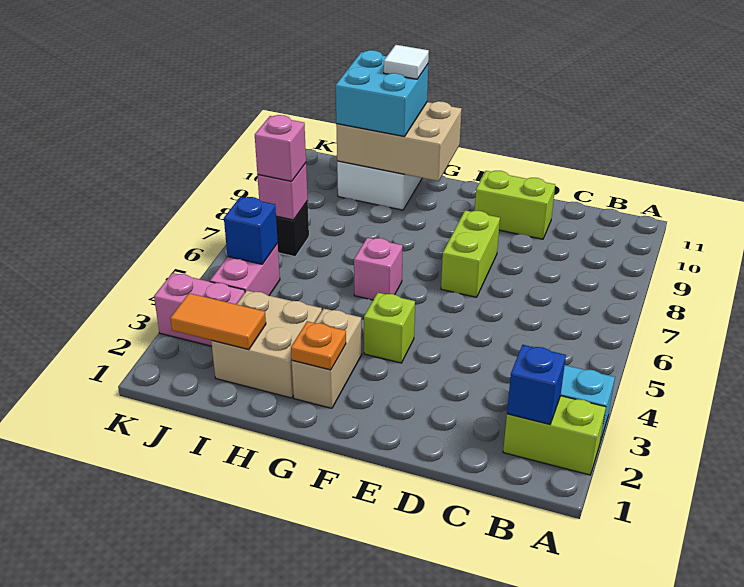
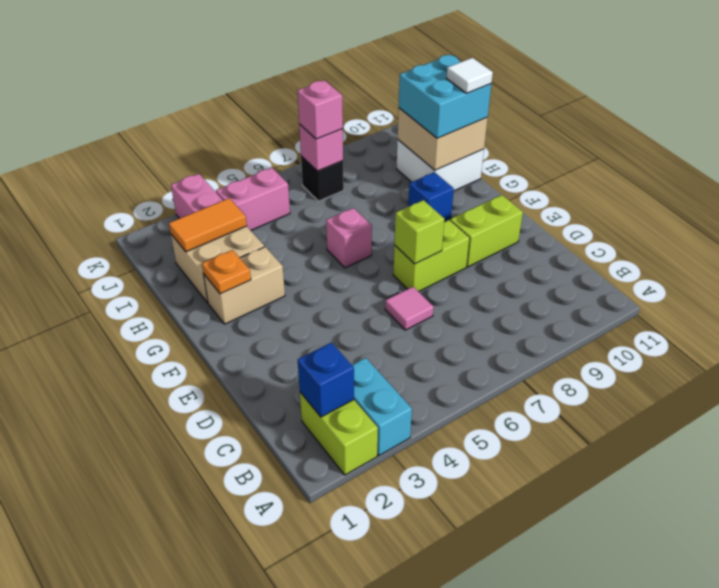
none -> pink 1x1 tile [385,287,434,330]
lime 1x2 brick [475,171,555,239] -> lime 1x2 brick turned to [450,195,523,267]
lime 1x1 brick [364,293,415,363] -> lime 1x1 brick moved to [394,200,444,264]
tan 2x3 brick [336,101,462,181] -> tan 2x2 brick [398,108,488,170]
orange 1x2 tile [170,293,266,350] -> orange 1x2 tile turned to [169,198,247,252]
blue 1x1 brick [224,197,278,264] -> blue 1x1 brick moved to [408,172,454,221]

